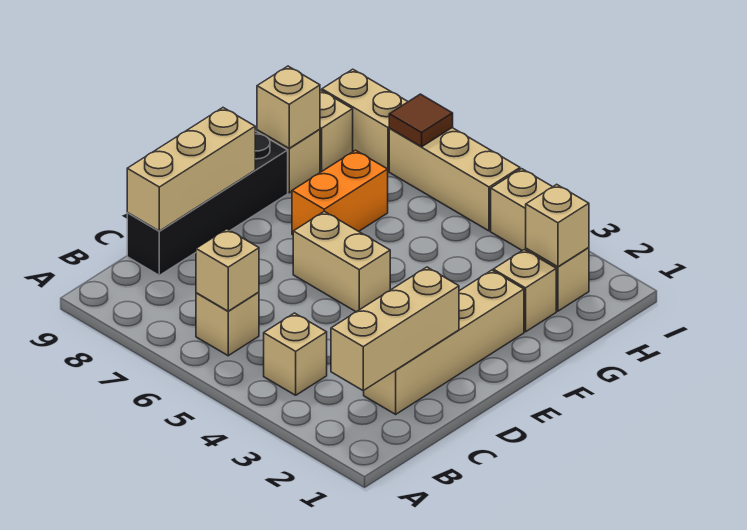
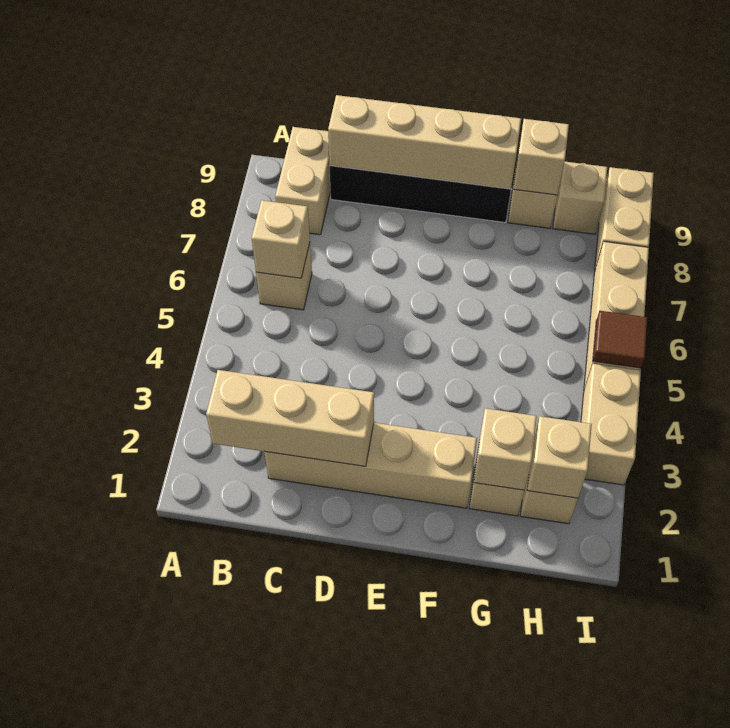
tan 1x1 brick [264,313,327,395] -> tan 1x1 brick moved to [474,408,537,490]
tan 1x3 brick [127,108,255,231] -> tan 1x4 brick [328,95,521,189]
tan 1x2 brick [293,211,390,312] -> tan 1x2 brick moved to [275,127,330,235]
orange 1x2 brick [292,150,388,235] -> none
brown 1x1 tile [389,94,453,147] -> brown 1x1 tile moved to [593,311,647,368]

